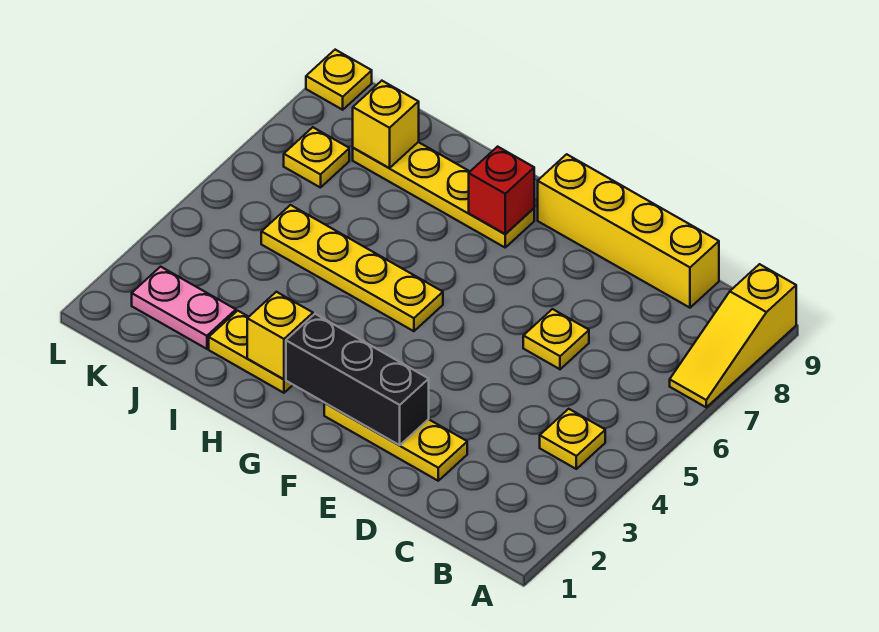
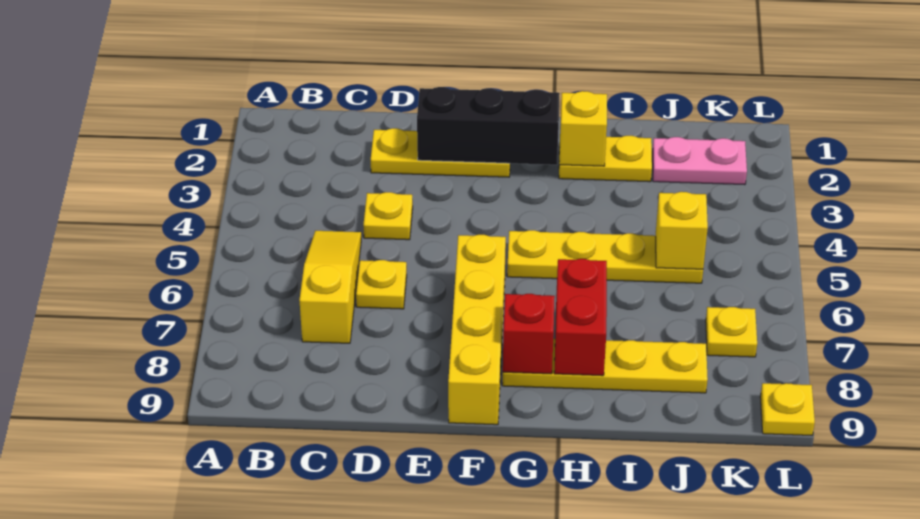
yellow 1x3 slope [670,264,796,407] -> yellow 1x3 slope moved to [299,231,361,343]
yellow 1x1 plate [540,409,605,469] -> yellow 1x1 plate moved to [363,192,413,240]
yellow 1x4 brick [538,154,719,308] -> yellow 1x4 brick turned to [448,235,506,425]
none -> red 1x2 brick [554,259,607,376]
yellow 1x1 brick [353,81,419,168] -> yellow 1x1 brick moved to [656,192,708,269]

